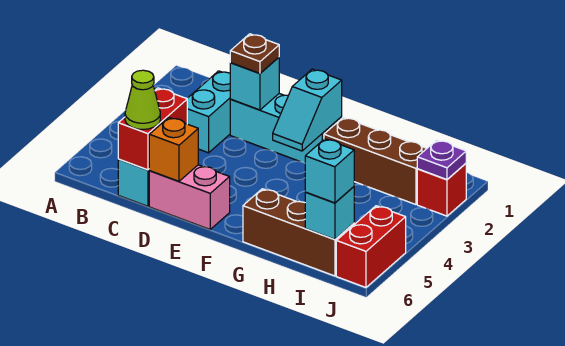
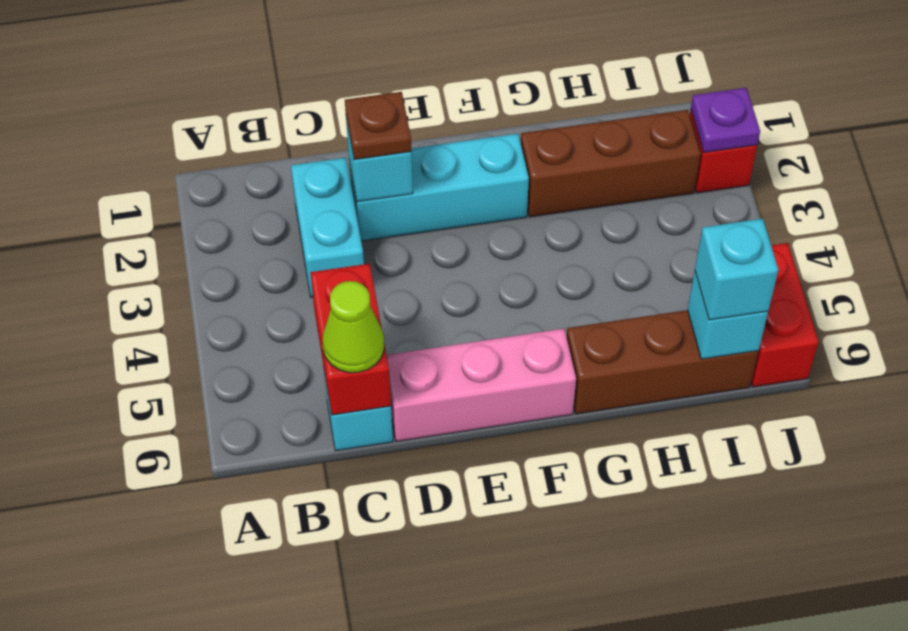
pink 1x2 brick [149,165,230,229] -> pink 1x3 brick [387,329,576,441]
orange 1x1 brick [149,118,198,181] -> none
cyan 1x2 slope [273,69,342,151] -> none

